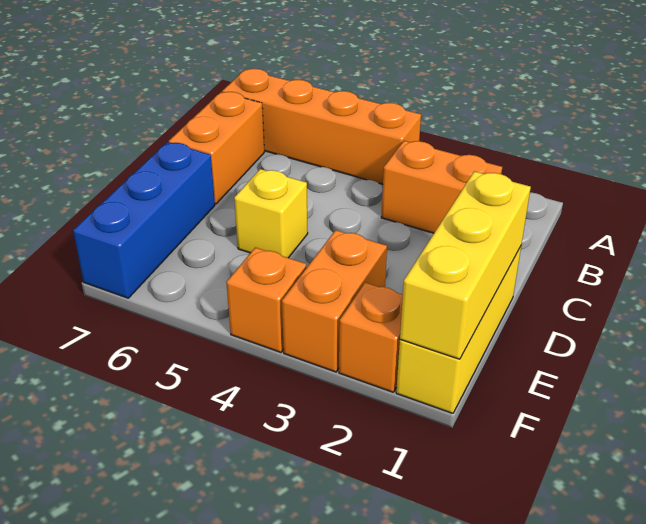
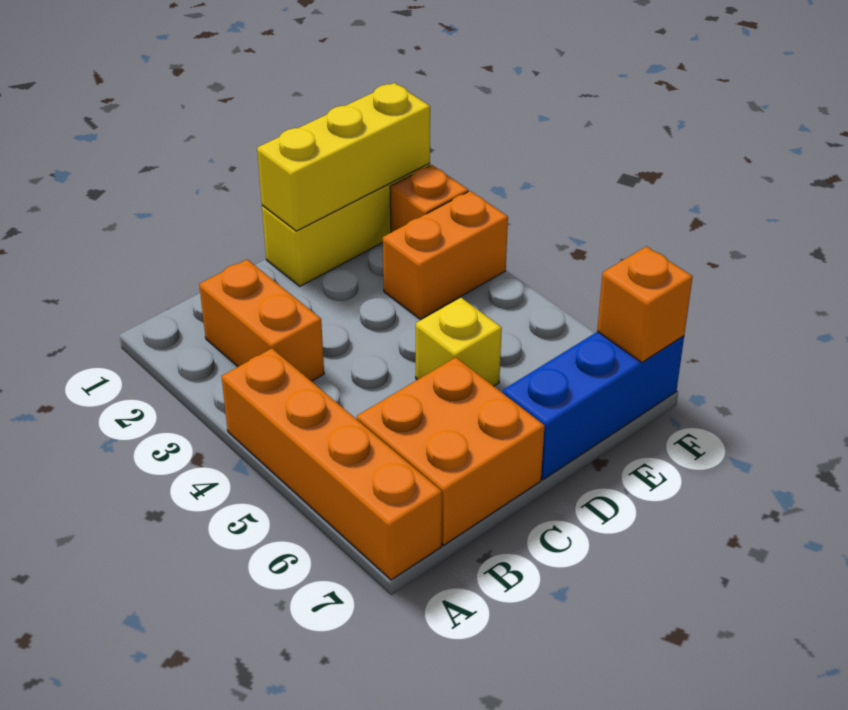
orange 1x2 brick [169,92,264,204] -> orange 2x2 brick [357,357,545,545]
orange 1x1 brick [226,247,307,352] -> orange 1x1 brick moved to [597,246,693,362]

